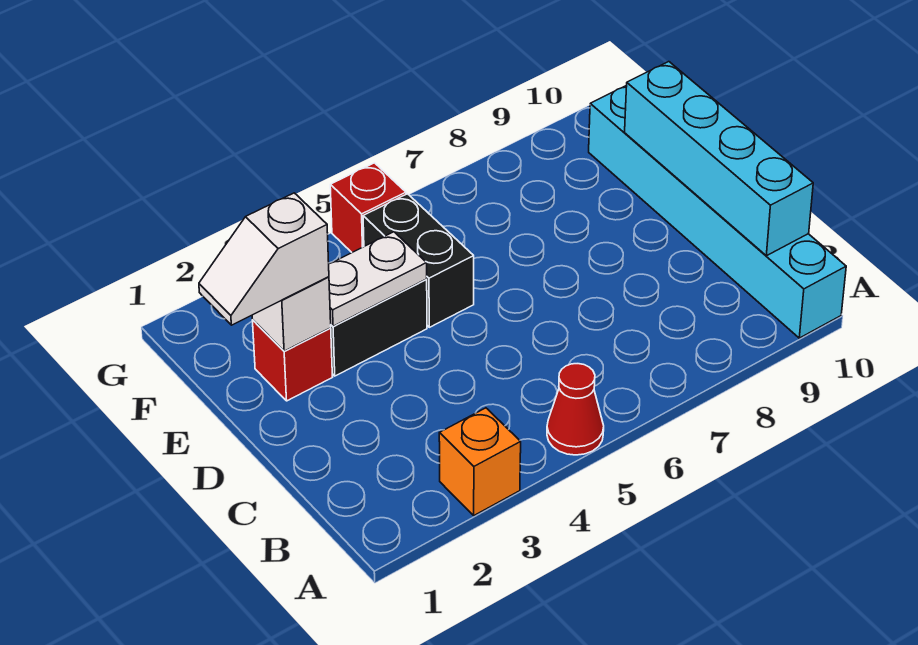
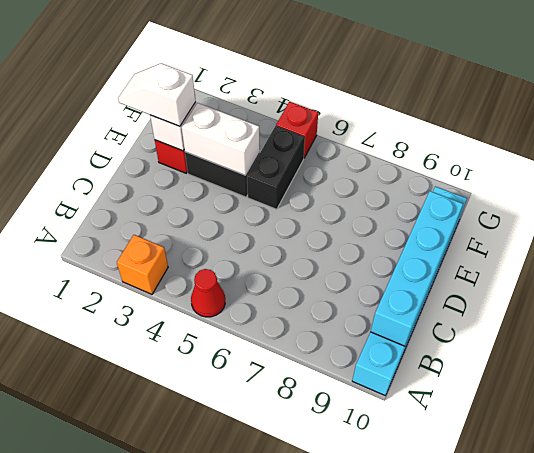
white 1x2 plate [329,232,427,326] -> white 1x2 brick [182,103,260,175]

